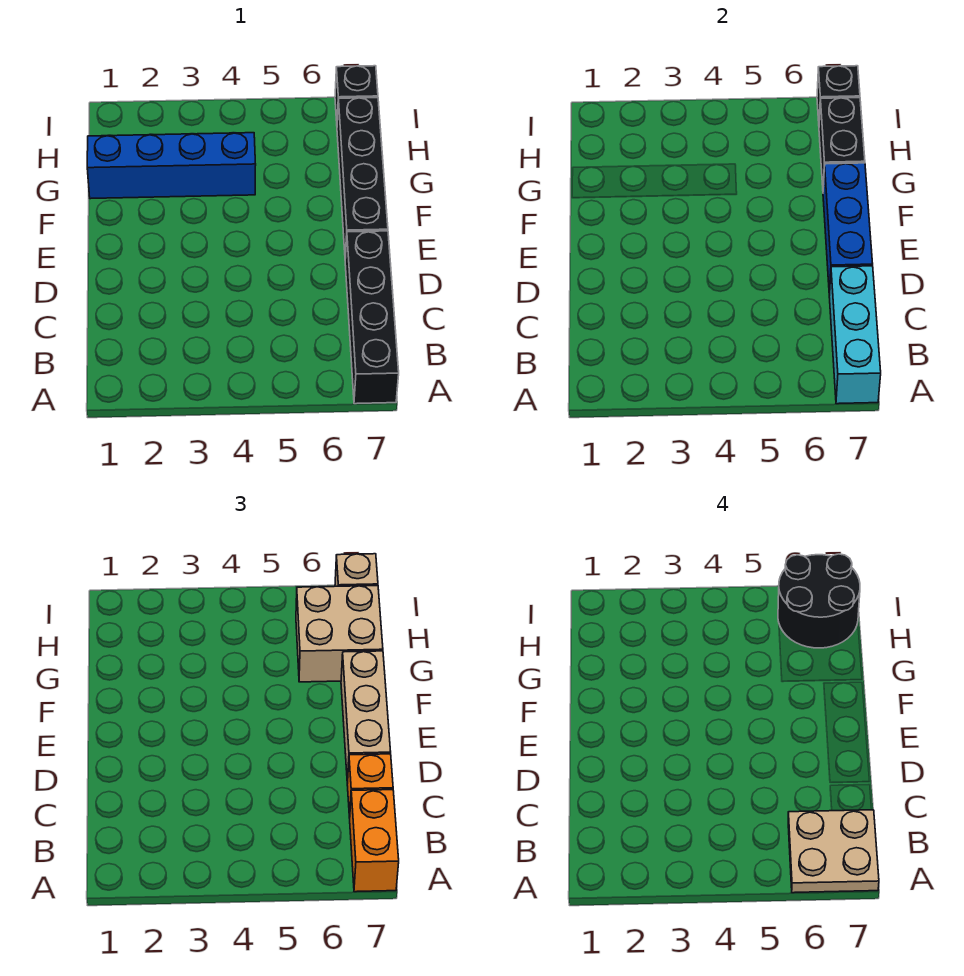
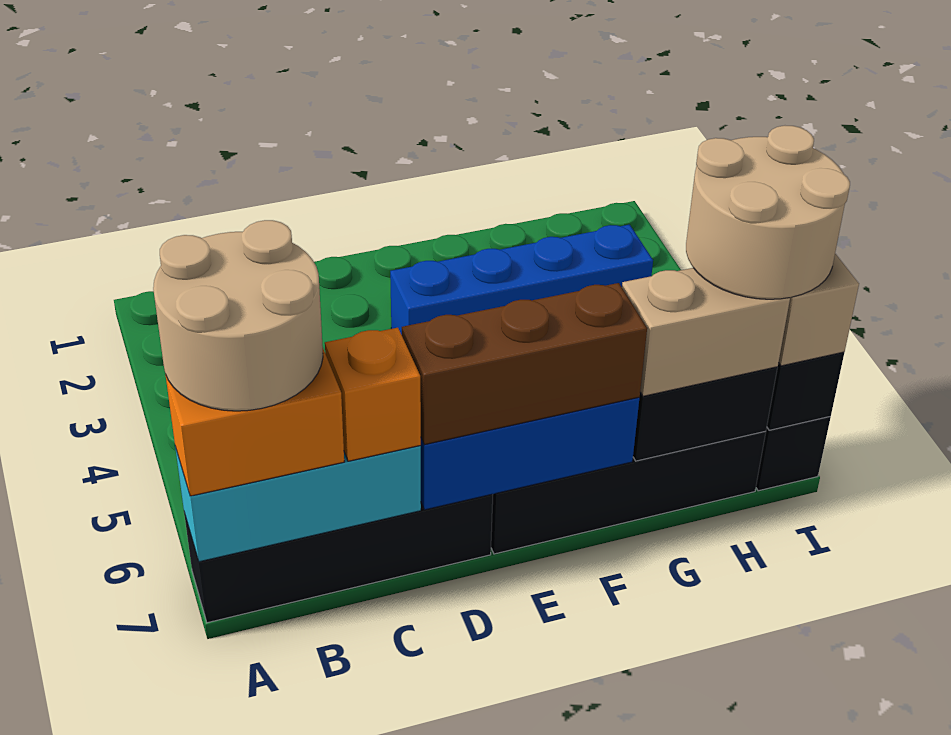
tan 2x2 plate [788,810,879,893] -> tan 2x2 round brick [153,220,323,411]
tan 1x3 brick [341,651,391,783] -> brown 1x3 brick [402,283,647,445]
blue 1x4 brick [87,133,256,199] -> blue 1x4 brick turned to [390,225,653,335]
tan 2x2 brick [296,586,383,682] -> tan 1x2 brick [622,268,790,396]
black 2x2 round brick [778,554,860,648] -> tan 2x2 round brick [686,126,850,299]

